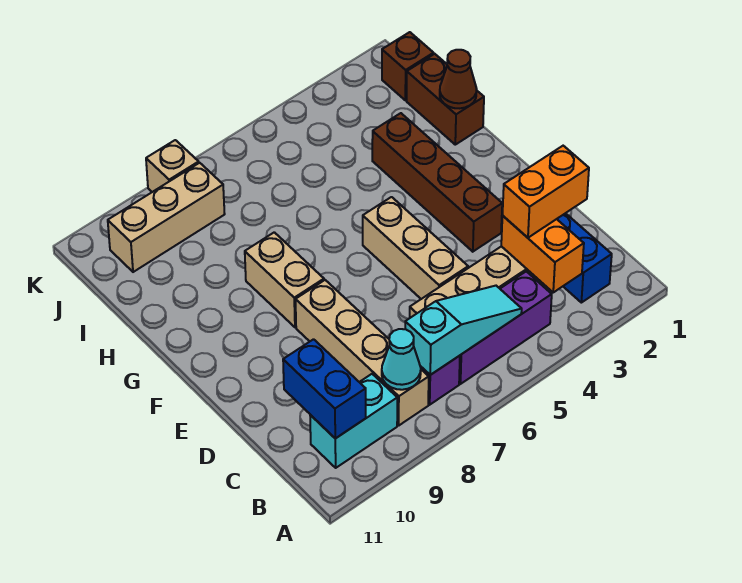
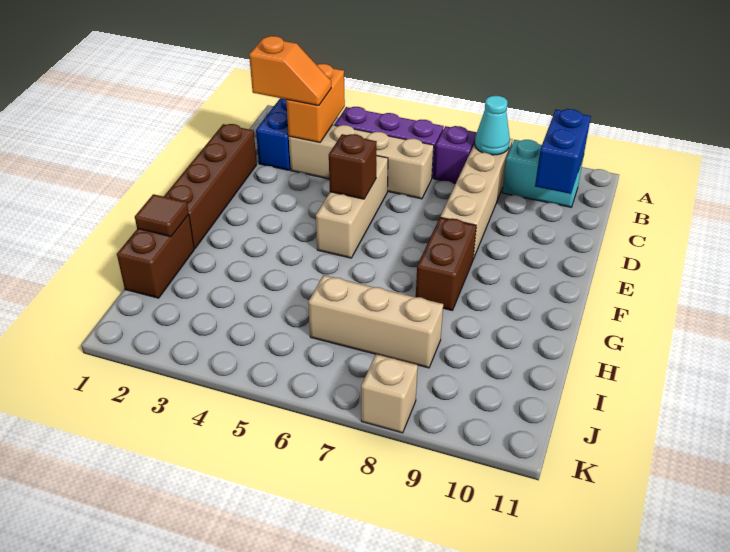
cyan 1x3 slope [405,286,522,375] -> none
orange 1x2 brick [503,146,589,238] -> orange 1x2 slope [249,36,331,106]
brown 1x4 brick [372,113,502,252] -> brown 1x4 brick moved to [164,124,257,248]
tan 1x2 brick [245,232,324,327] -> brown 1x2 brick [416,217,476,310]
brown 1x1 cone [440,50,477,108] -> brown 1x1 tile [135,194,189,237]
brown 1x1 brick [382,32,434,100] -> brown 1x1 brick moved to [329,134,377,199]
tan 1x3 brick [108,163,225,272] -> tan 1x3 brick moved to [308,275,443,368]

